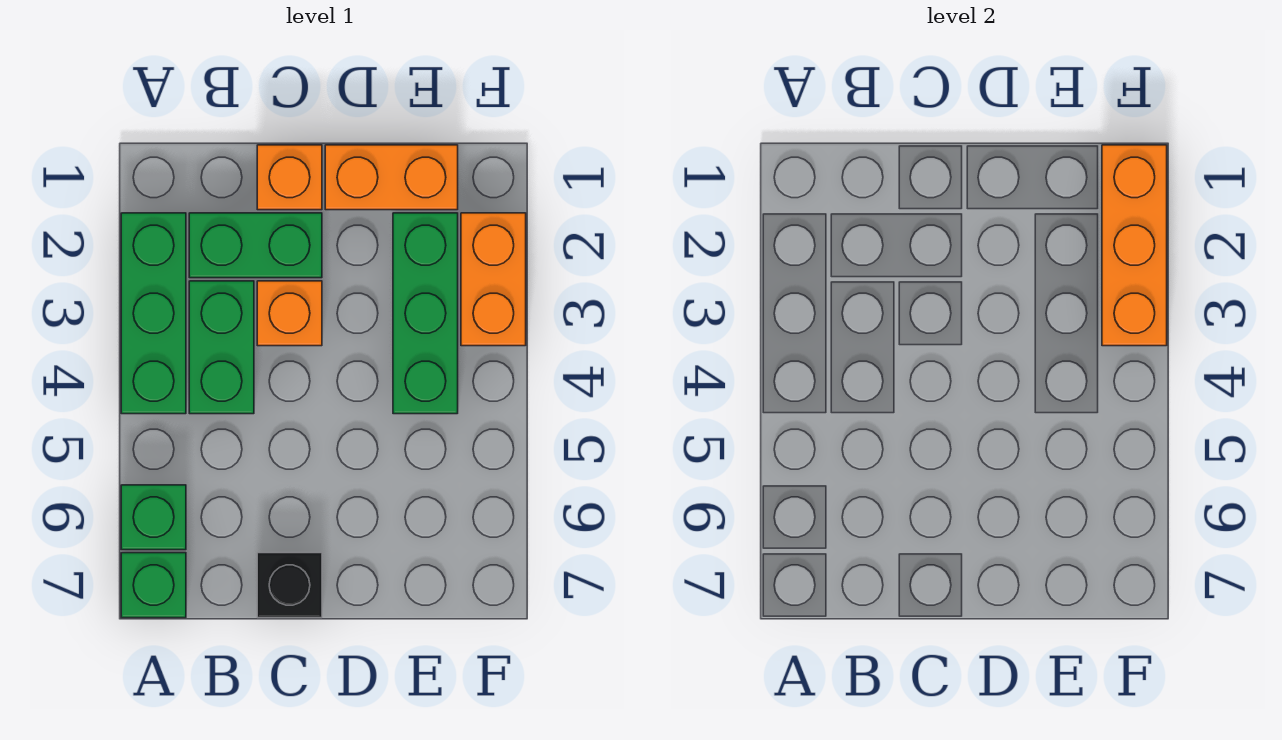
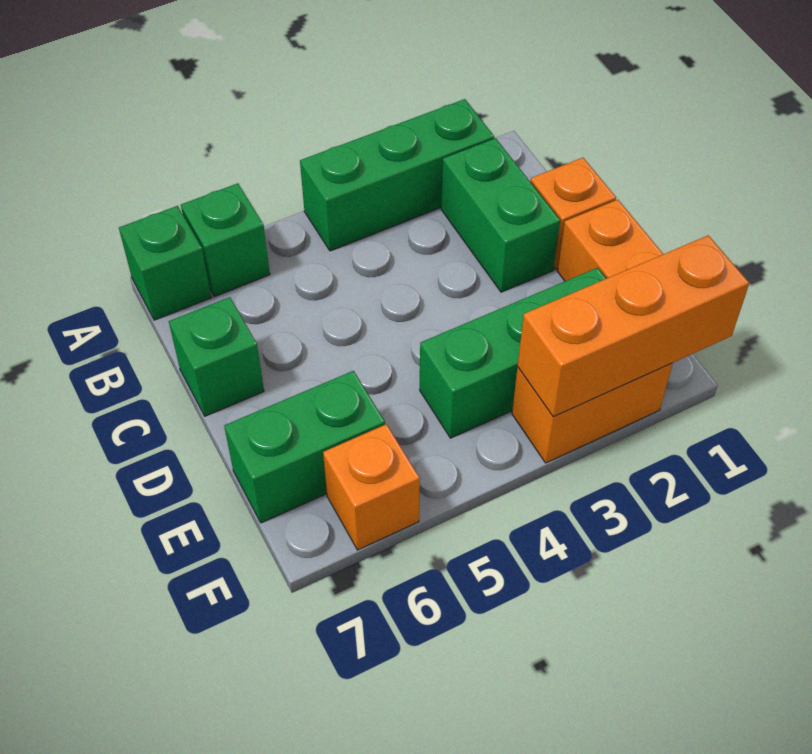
green 1x2 brick [189,281,254,414] -> green 1x2 brick moved to [224,371,385,523]
orange 1x1 brick [257,281,322,346] -> orange 1x1 brick moved to [323,424,420,550]
black 1x1 brick [257,553,322,618] -> green 1x1 brick [169,297,264,416]

